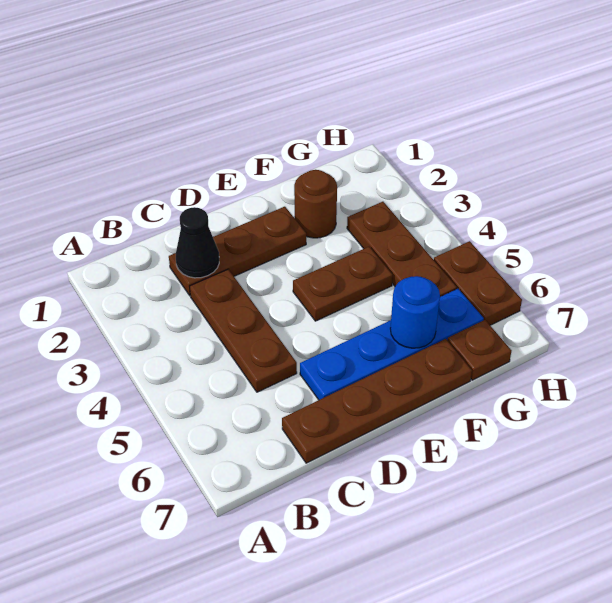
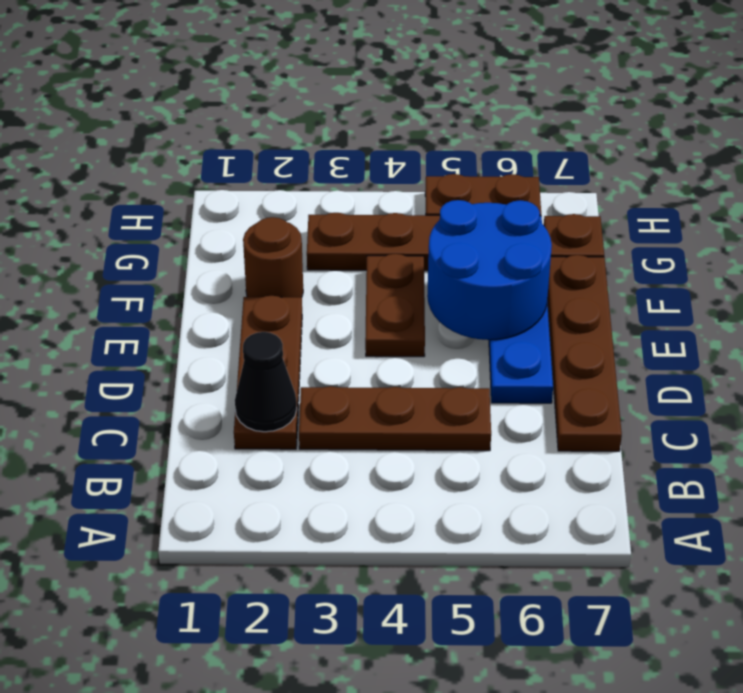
blue 1x1 round brick [390,276,440,348] -> blue 2x2 round brick [427,200,552,340]

